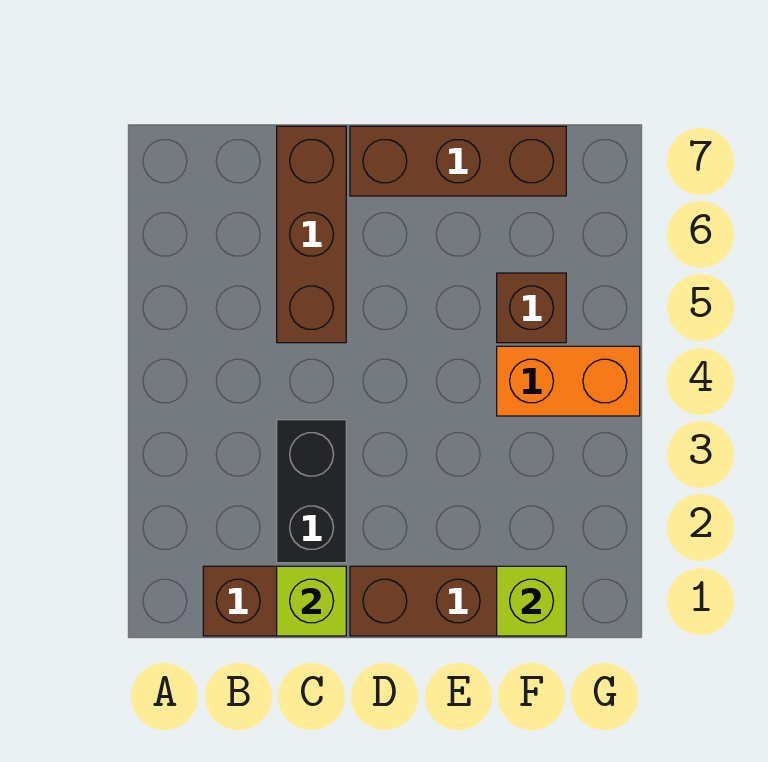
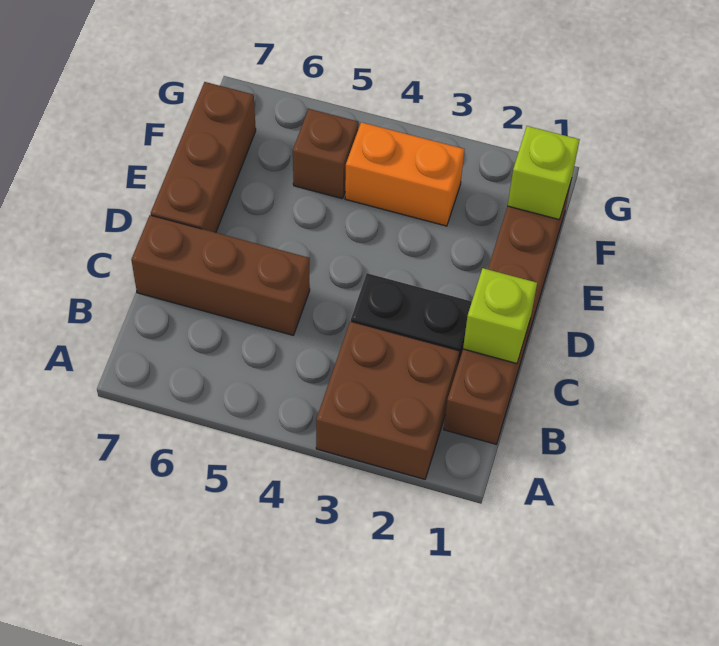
none -> brown 2x2 brick [316,321,459,479]
orange 1x2 brick [497,346,640,416] -> orange 1x2 brick turned to [345,122,464,226]

